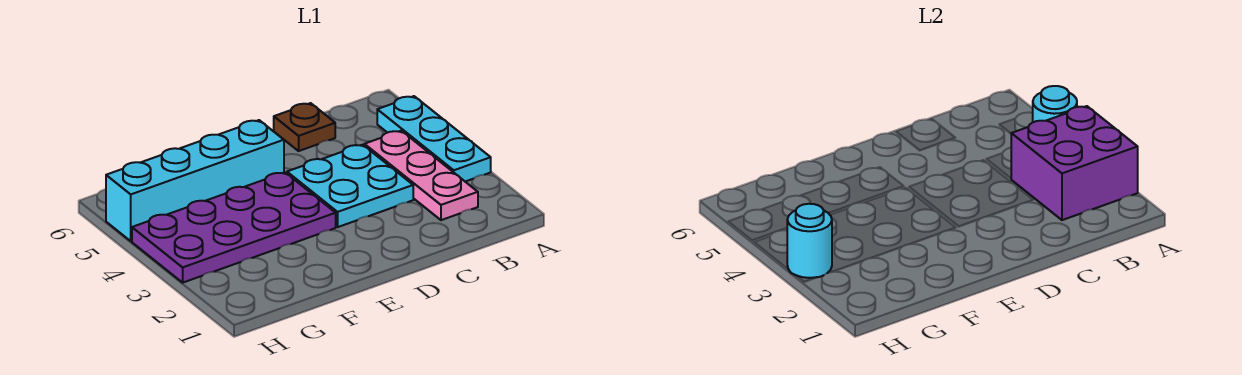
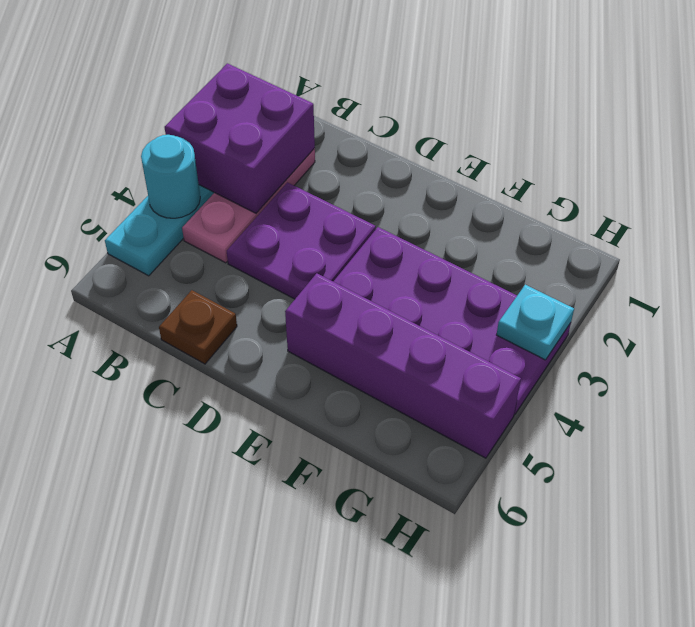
cyan 2x2 plate [287,145,413,227] -> purple 2x2 plate [227,183,376,299]
cyan 1x4 brick [106,120,284,241] -> purple 1x4 brick [285,273,521,458]
cyan 1x1 round brick [787,204,832,278] -> cyan 1x1 plate [497,285,574,360]

